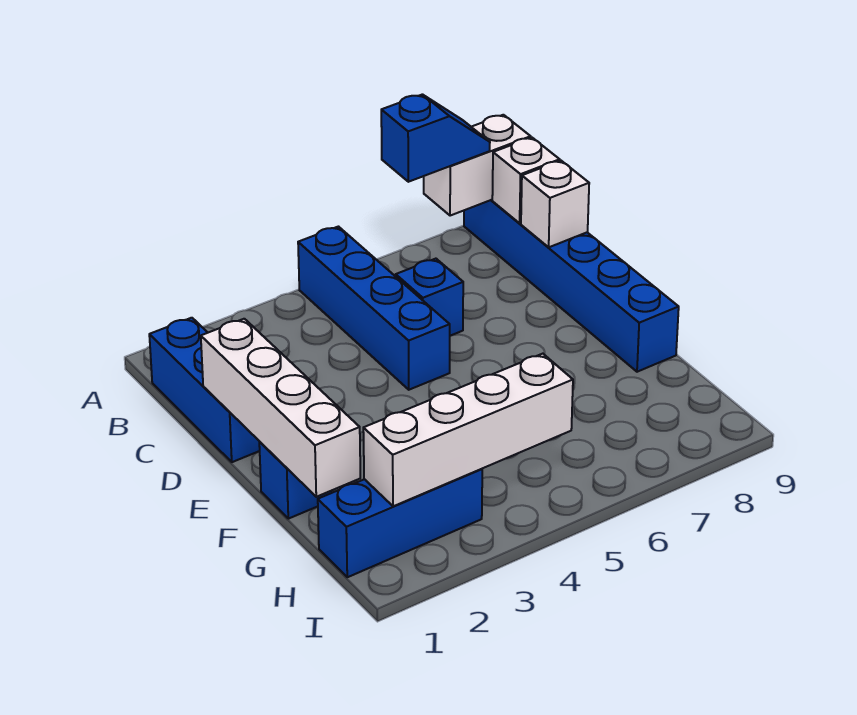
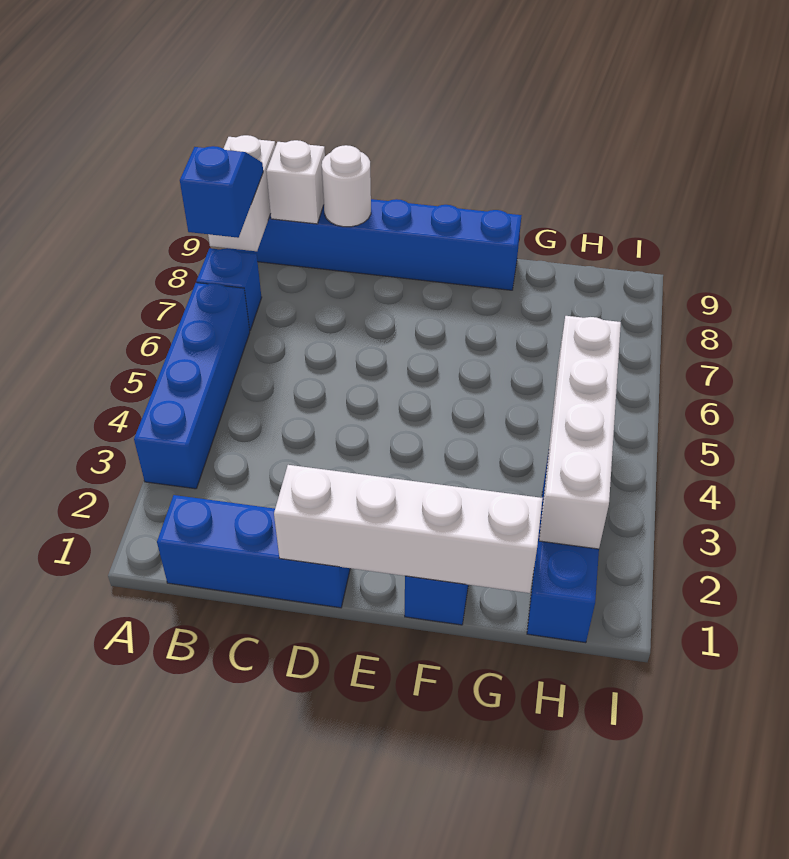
blue 1x4 brick [298,227,450,390] -> blue 1x4 brick turned to [134,283,250,489]
blue 1x1 brick [396,259,463,336] -> blue 1x1 brick moved to [196,248,262,330]
white 1x1 brick [521,161,589,247] -> white 1x1 round brick [322,145,371,227]

